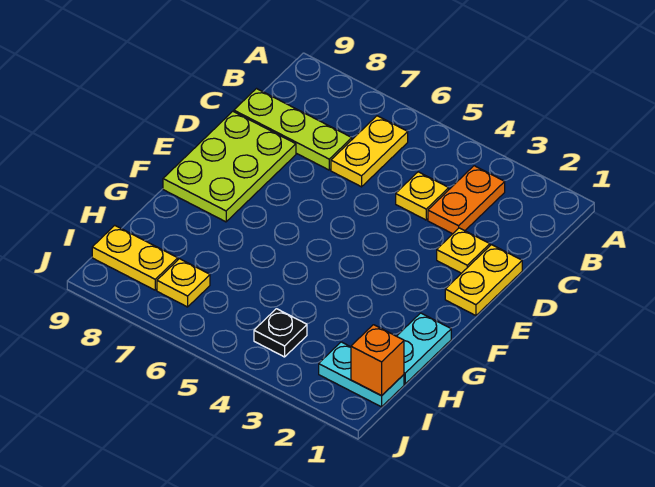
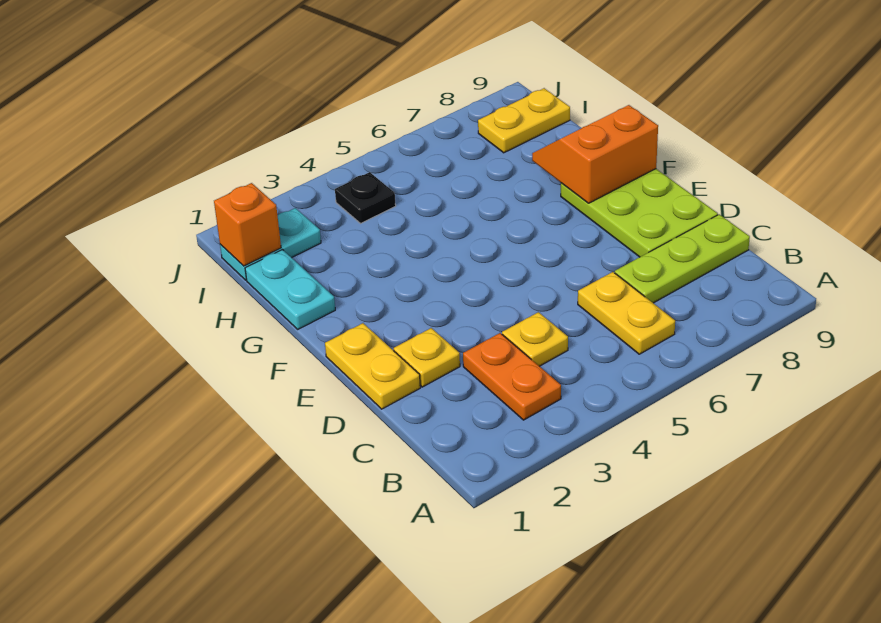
none -> orange 2x2 slope [532,105,658,203]
yellow 1x1 plate [157,259,210,307] -> none

